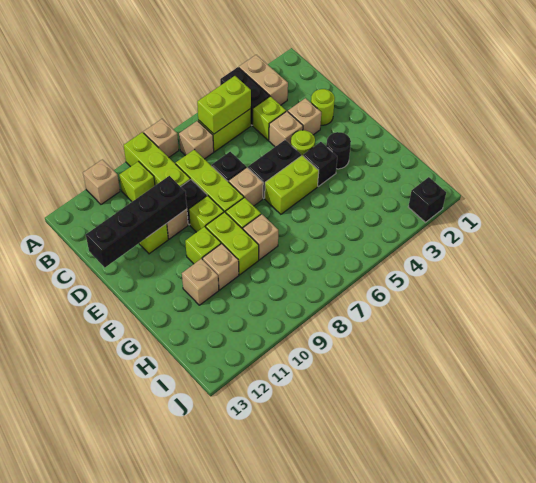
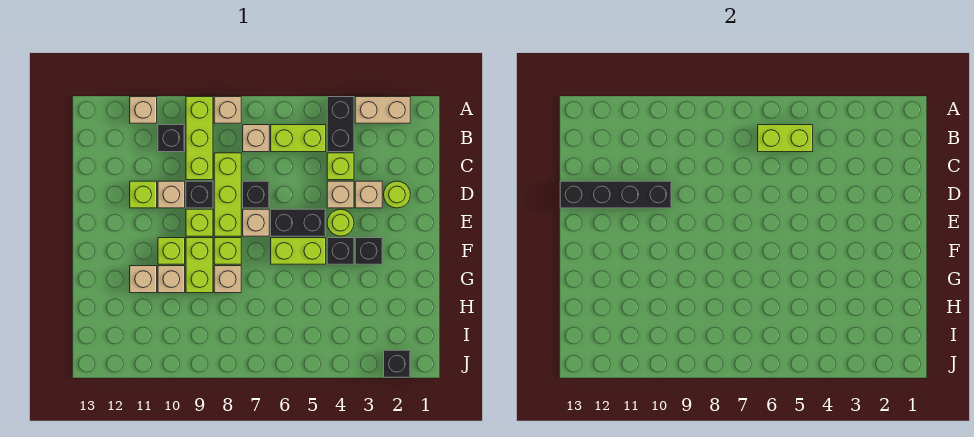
tan 1x2 brick [239,55,288,105] -> tan 1x2 brick turned to [355,97,410,123]
lime 1x1 brick [119,161,155,202] -> black 1x1 brick [158,125,185,152]
black 1x1 round brick [327,132,351,169] -> black 1x1 brick [355,238,382,264]

